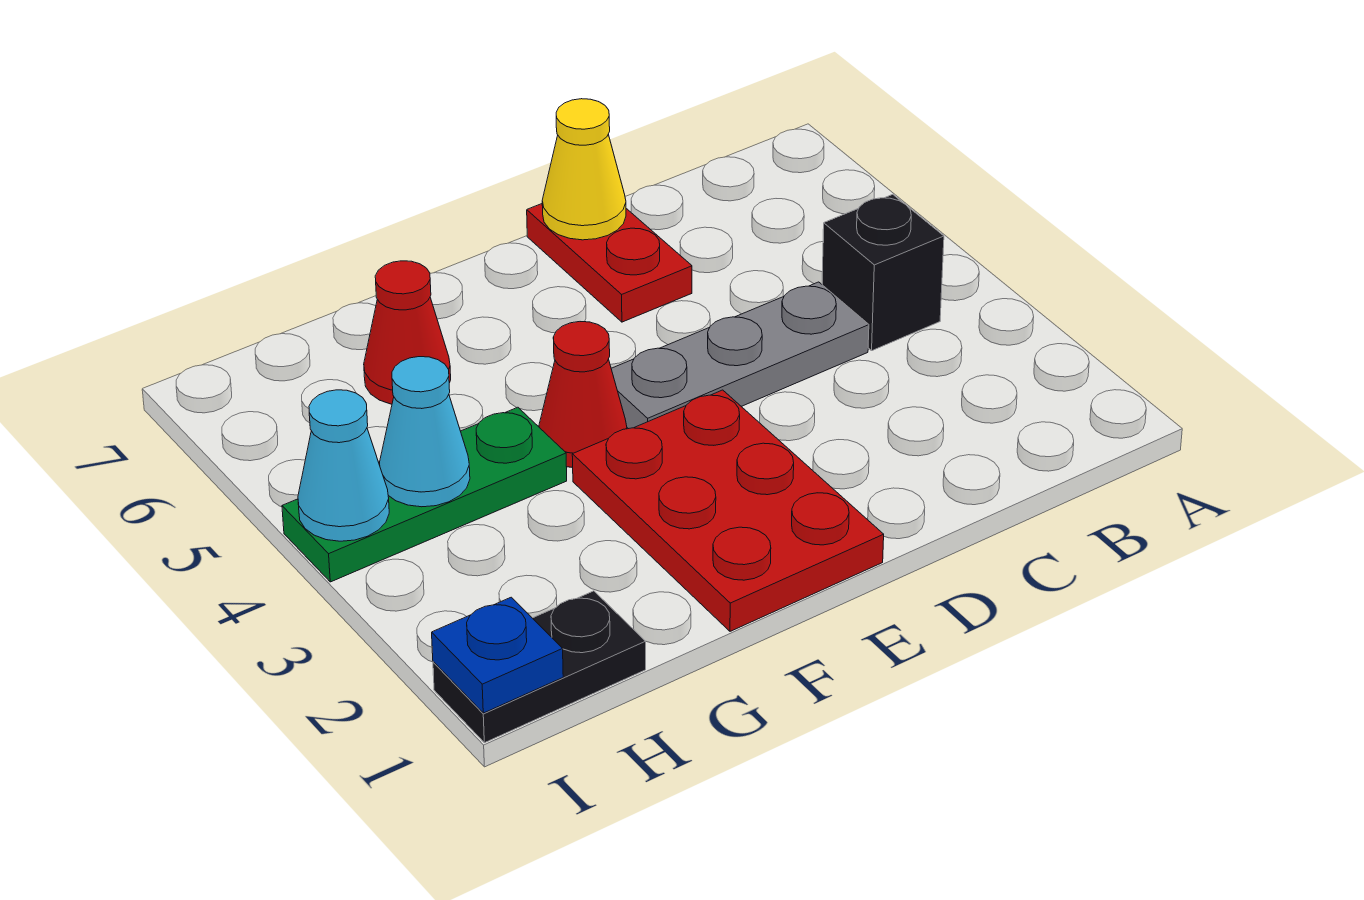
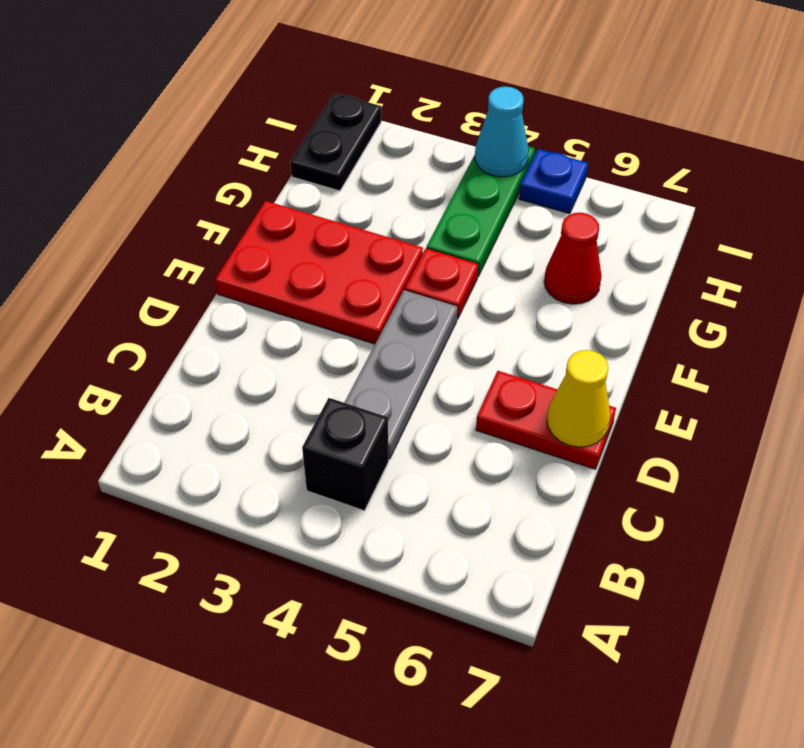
red 1x1 cone [539,322,627,468] -> red 1x1 plate [405,249,478,319]
cyan 1x1 cone [380,357,470,507] -> none
blue 1x1 plate [432,597,563,713] -> blue 1x1 plate moved to [519,149,588,214]

